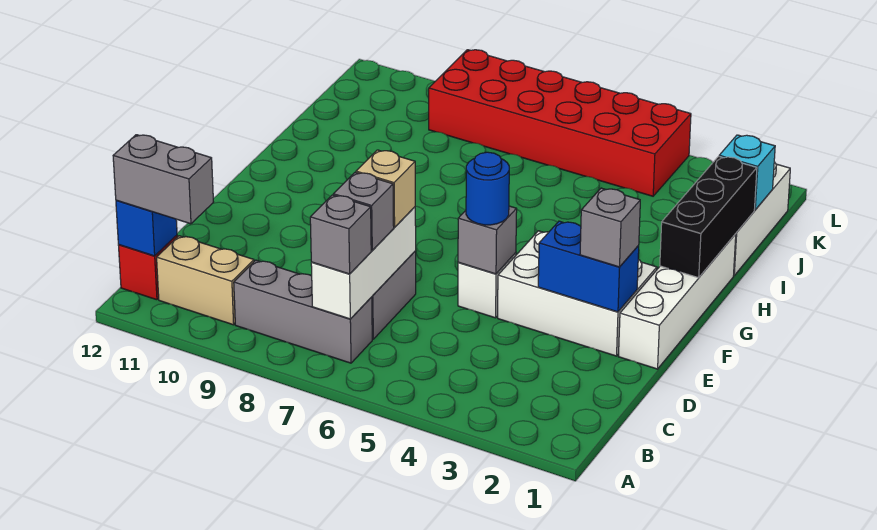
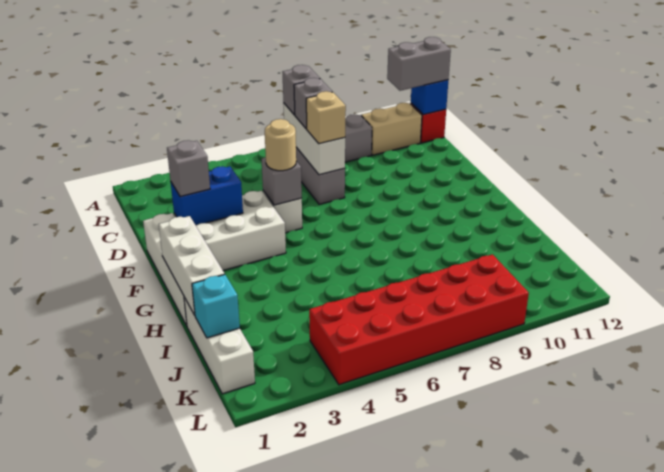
blue 1x1 round brick [466,152,509,225] -> tan 1x1 round brick [265,119,296,171]
black 1x3 brick [660,156,757,278] -> white 1x3 brick [159,216,225,315]

